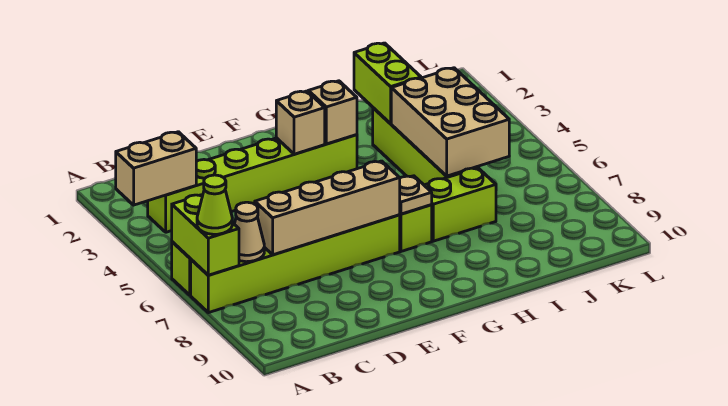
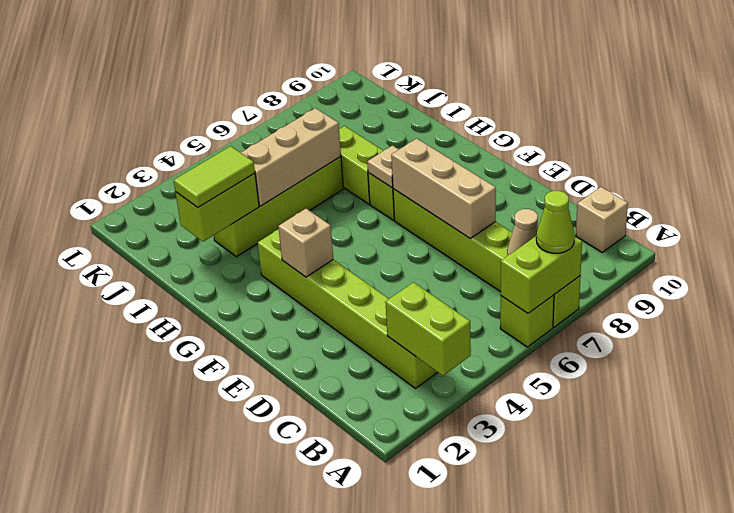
tan 1x2 brick [116,132,196,205] -> lime 1x2 brick [385,282,471,376]
tan 1x4 brick [255,161,400,255] -> tan 1x3 brick [391,139,496,238]
tan 1x1 brick [308,81,357,144] -> tan 1x1 brick moved to [576,187,628,252]
none -> lime 1x2 tile [174,146,255,207]
tan 2x3 brick [391,68,509,176] -> tan 1x3 brick [241,108,341,206]

